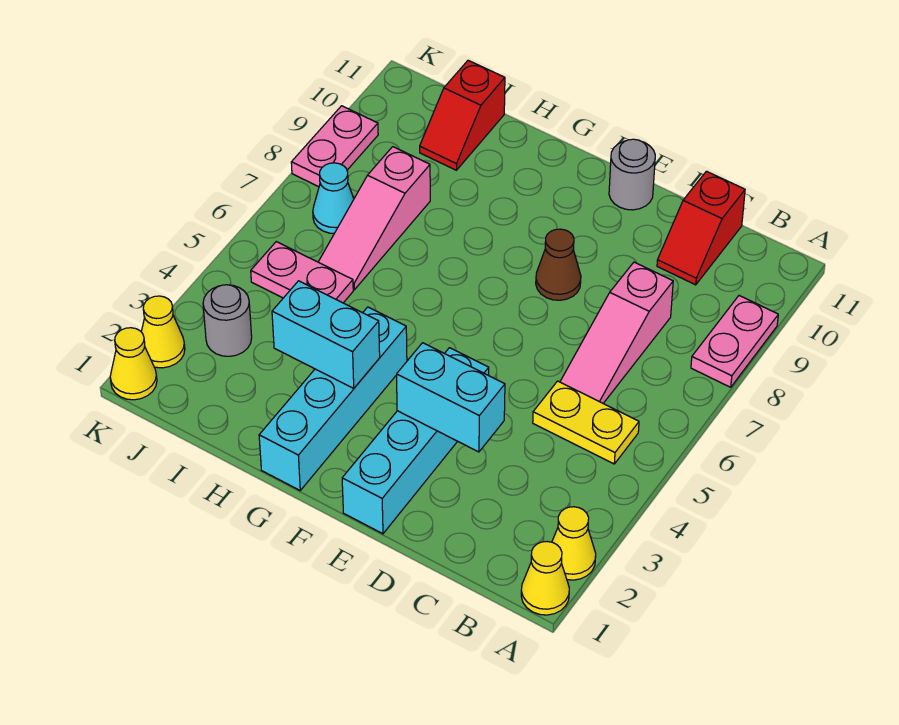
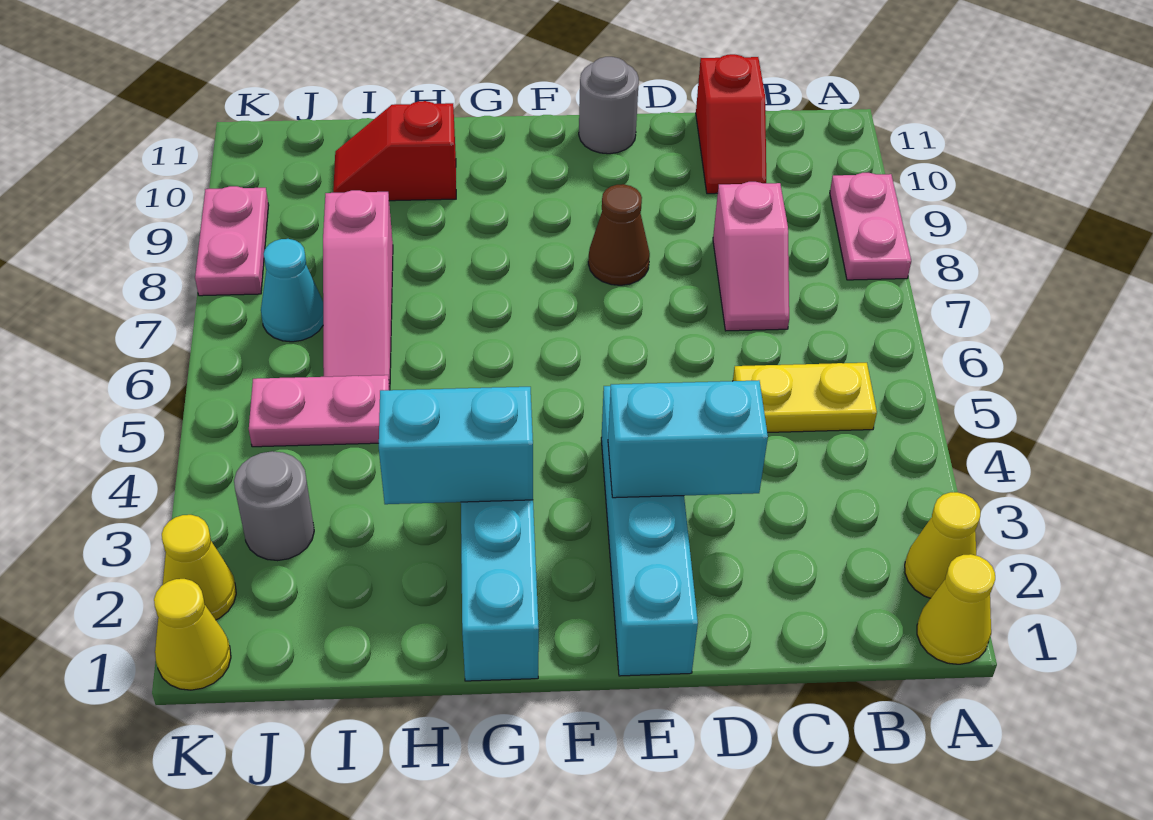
pink 1x3 slope [560,262,673,403] -> pink 1x2 slope [713,182,789,331]
red 1x2 slope [420,60,505,170] -> red 1x2 slope turned to [333,101,456,201]

